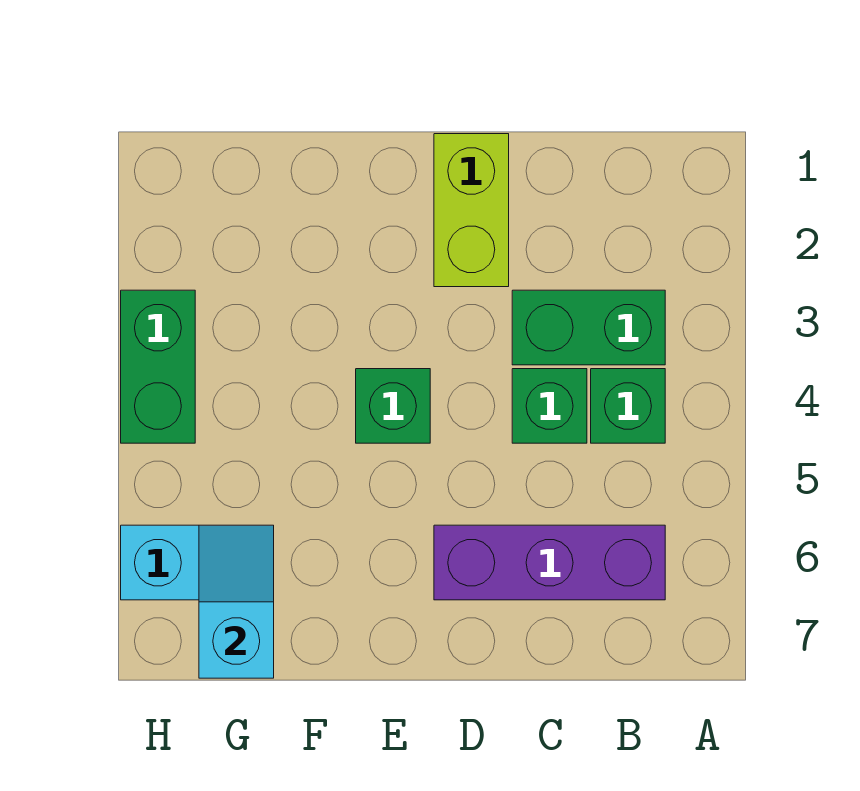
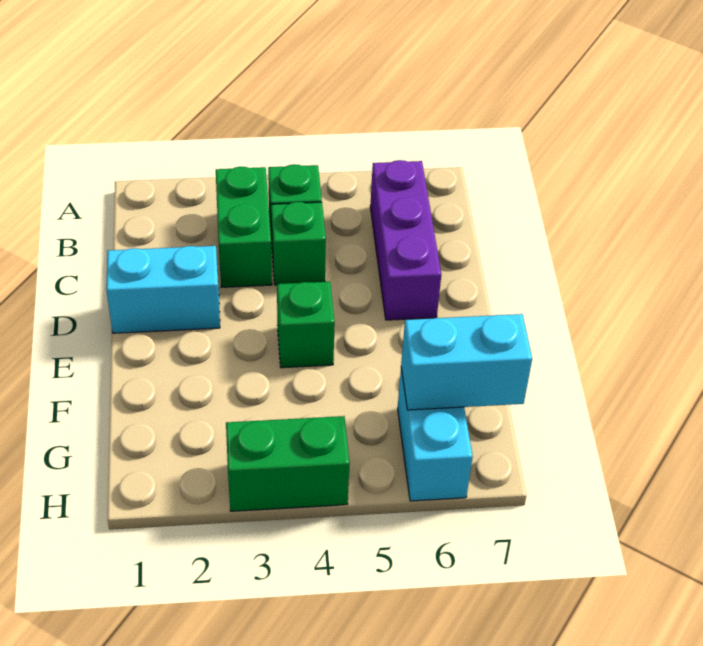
lime 1x2 brick [434,134,509,287] -> cyan 1x2 brick [106,246,220,333]
cyan 1x2 slope [199,525,274,678] -> cyan 1x2 brick [401,314,532,410]

